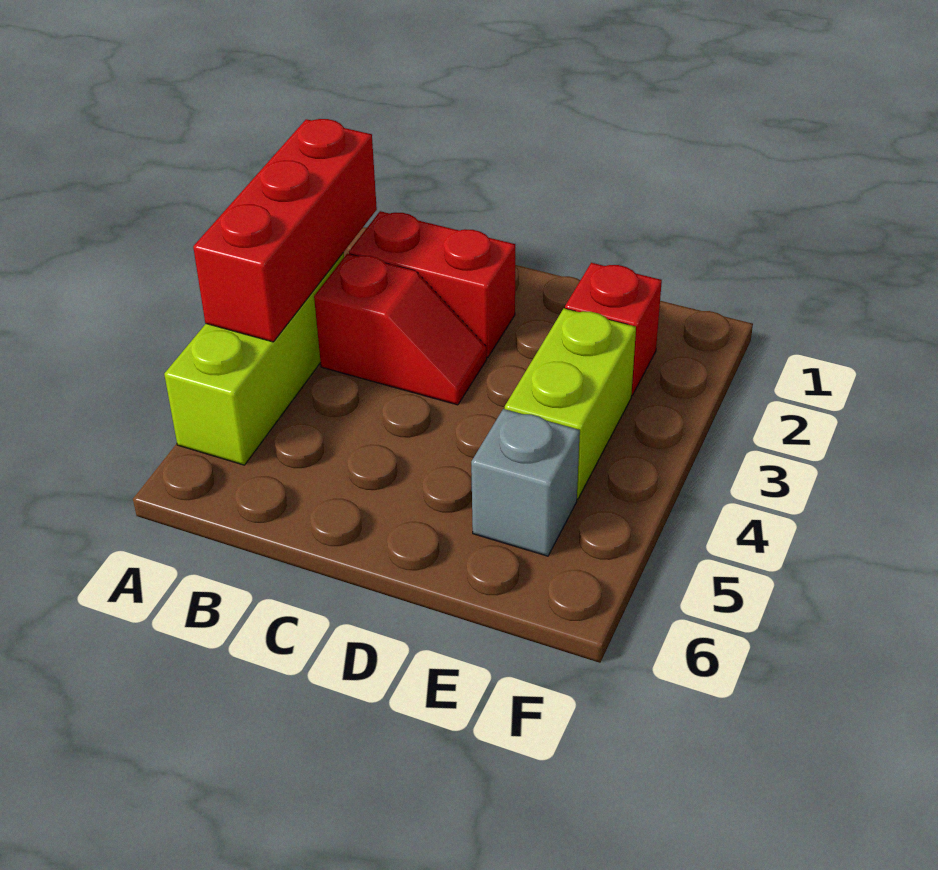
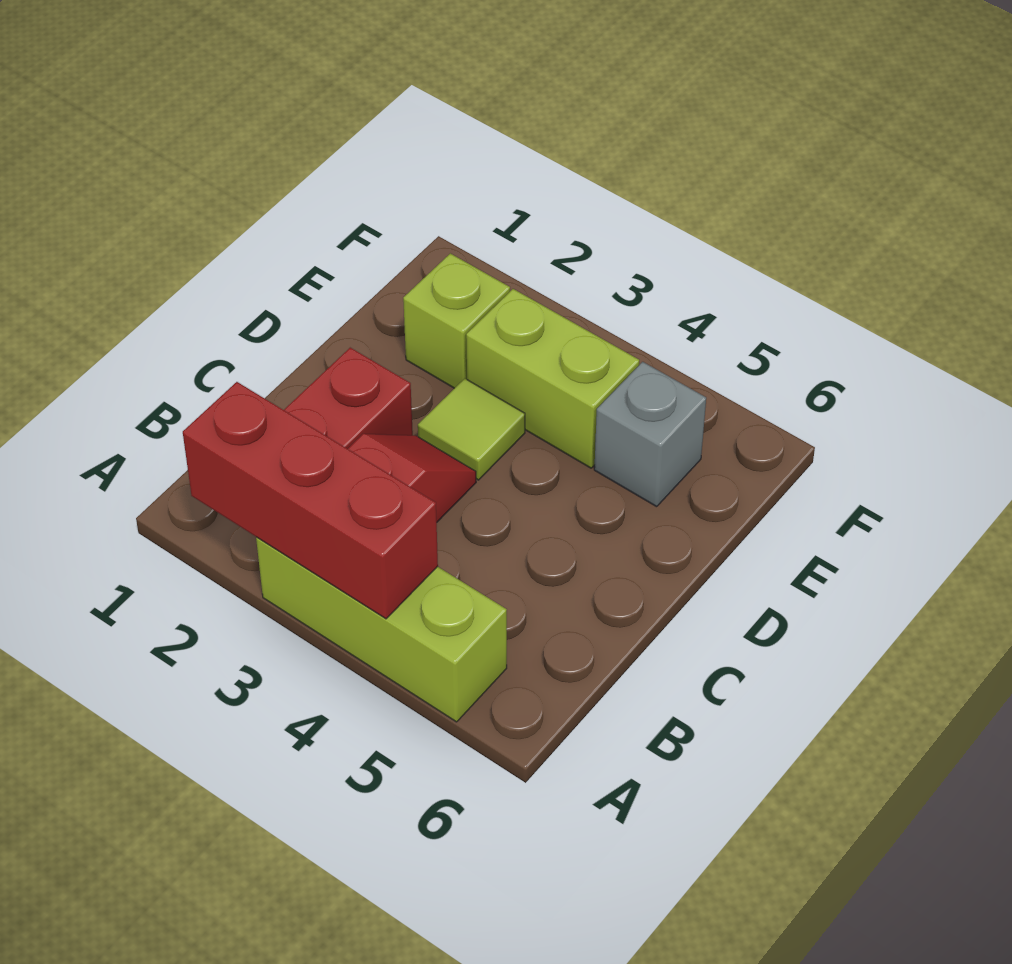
none -> lime 1x1 tile [418,379,525,480]
red 1x1 brick [565,263,662,396] -> lime 1x1 brick [403,253,510,388]

